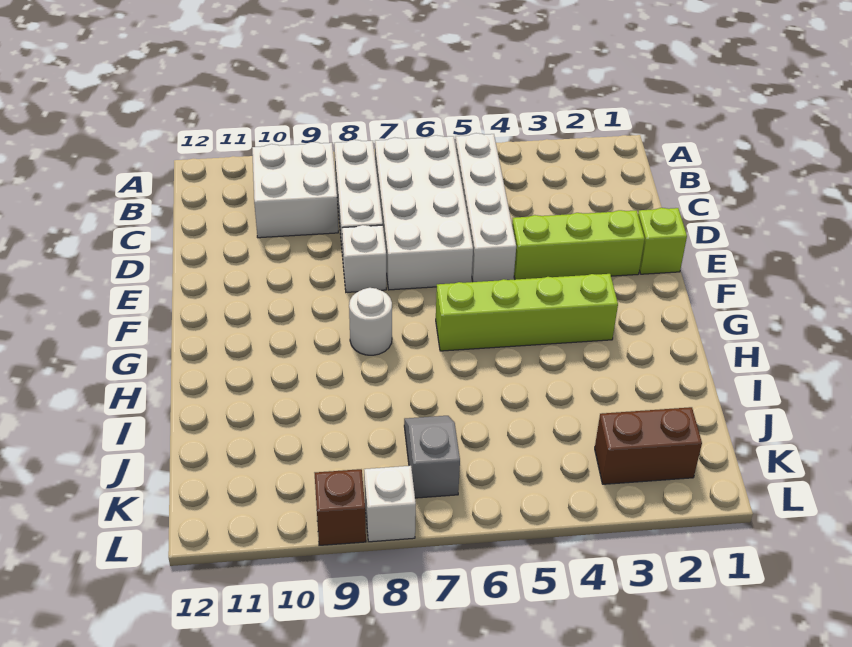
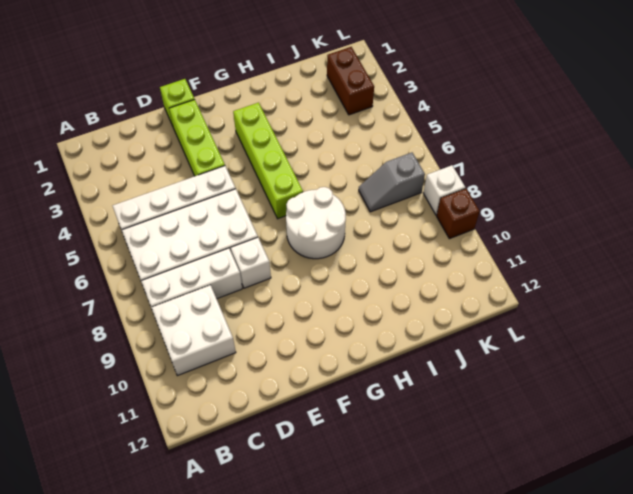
white 1x1 round brick [349,288,392,355] -> white 2x2 round brick [286,187,346,259]

